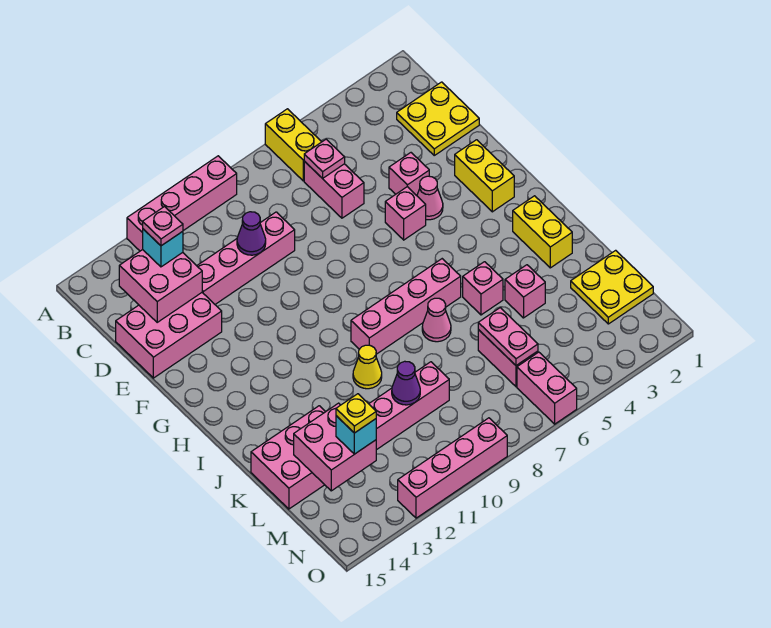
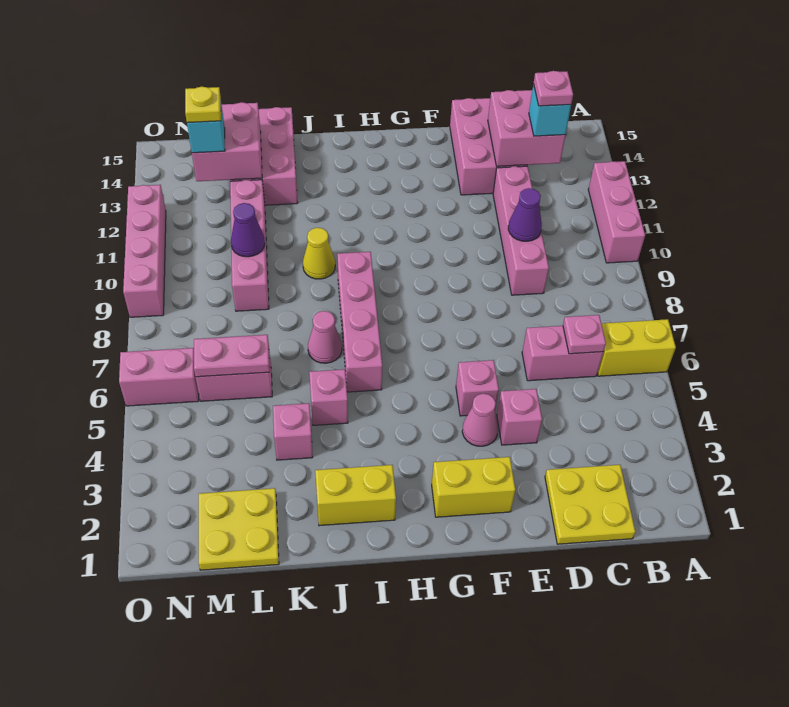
pink 1x4 brick [127,156,237,251] -> pink 1x3 brick [588,161,645,263]

